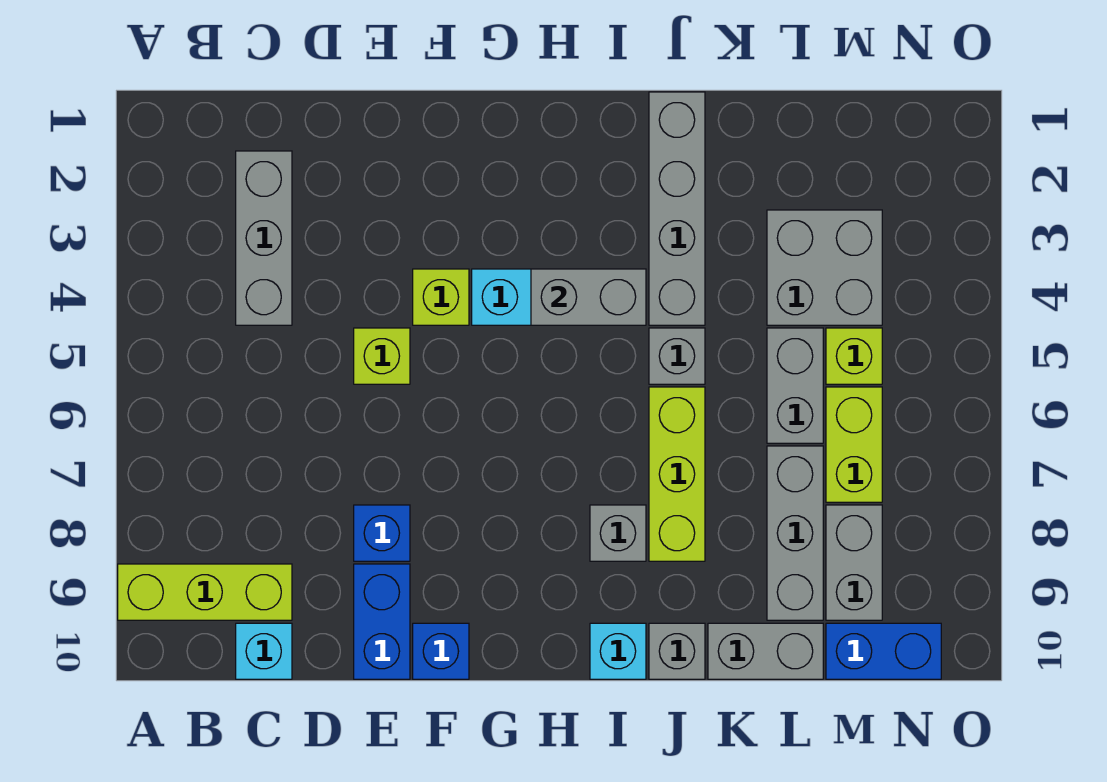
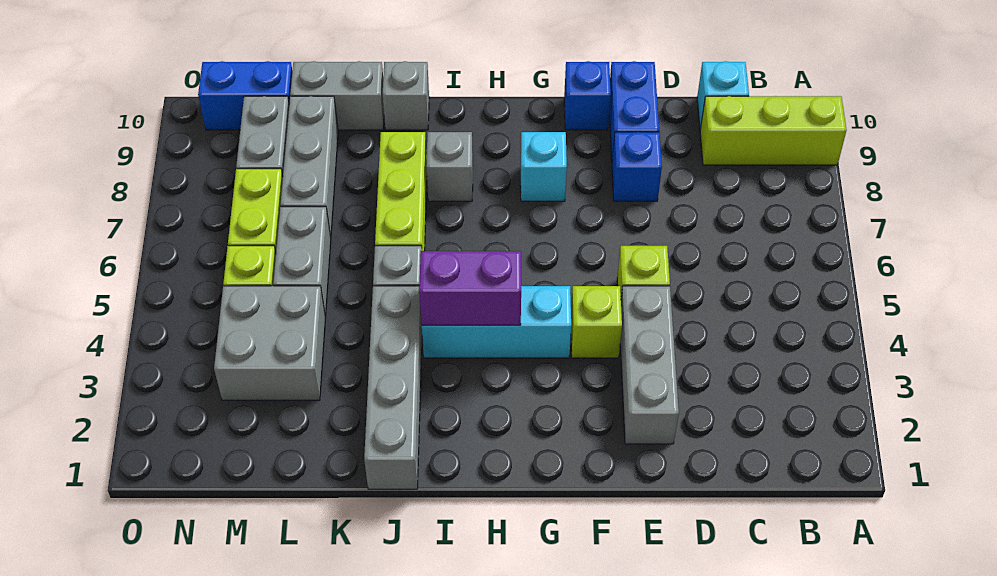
grey 1x3 brick [236,151,292,325] -> grey 1x3 brick moved to [620,286,679,444]
grey 1x2 brick [531,269,646,325] -> purple 1x2 brick [419,251,521,325]
cyan 1x1 brick [590,623,646,679] -> cyan 1x1 brick moved to [521,132,567,201]

